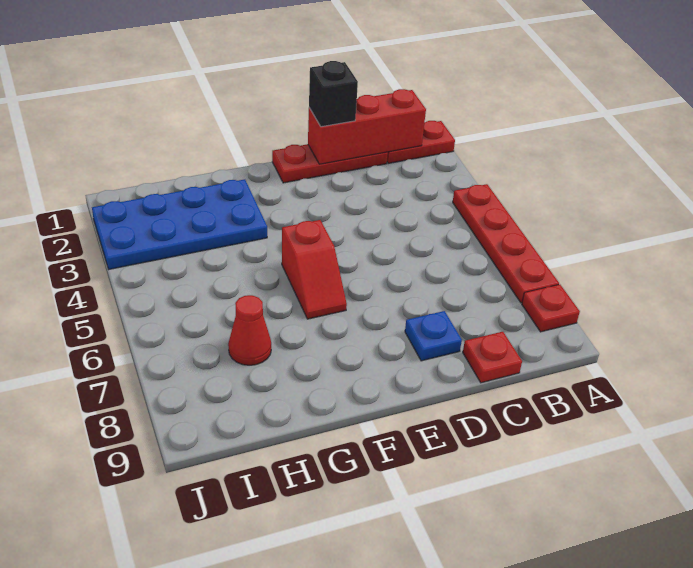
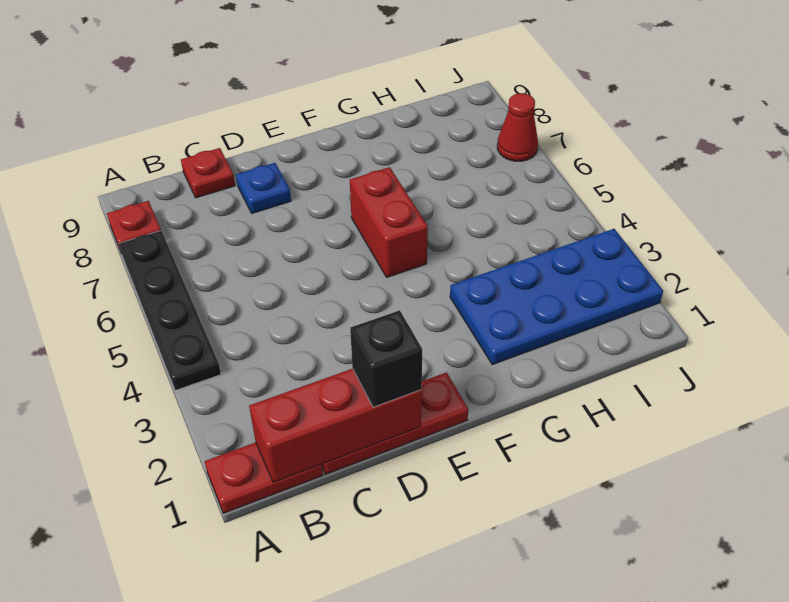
red 1x4 plate [453,184,559,303] -> black 1x4 plate [119,231,221,390]
red 1x2 slope [282,220,347,319] -> red 1x2 brick [350,167,428,277]
red 1x1 cone [228,295,271,365] -> red 1x1 cone moved to [497,93,538,161]

